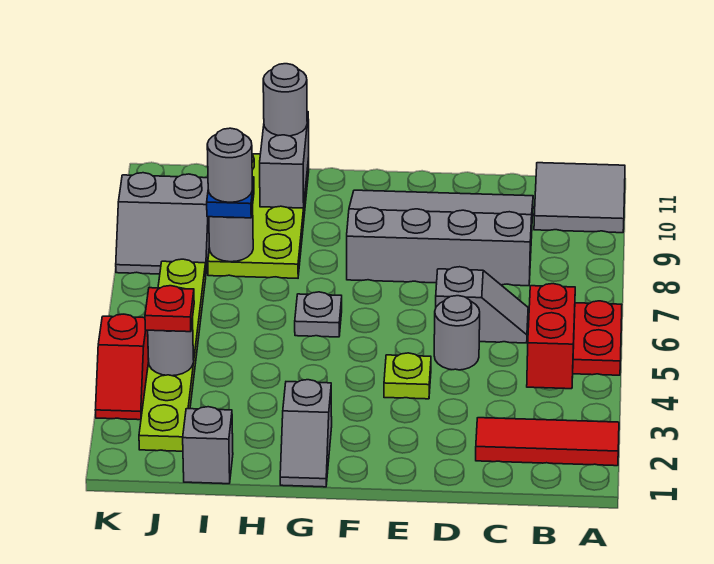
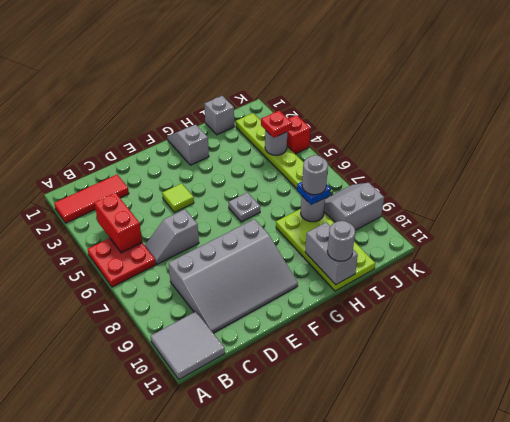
grey 1x1 round brick [434,296,480,370] -> none
lime 1x1 plate [384,353,431,399] -> lime 1x1 tile [162,183,194,212]

